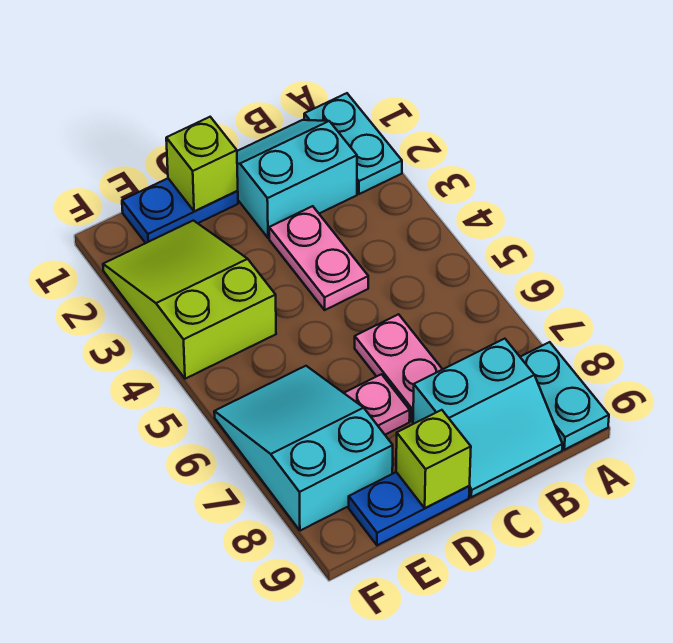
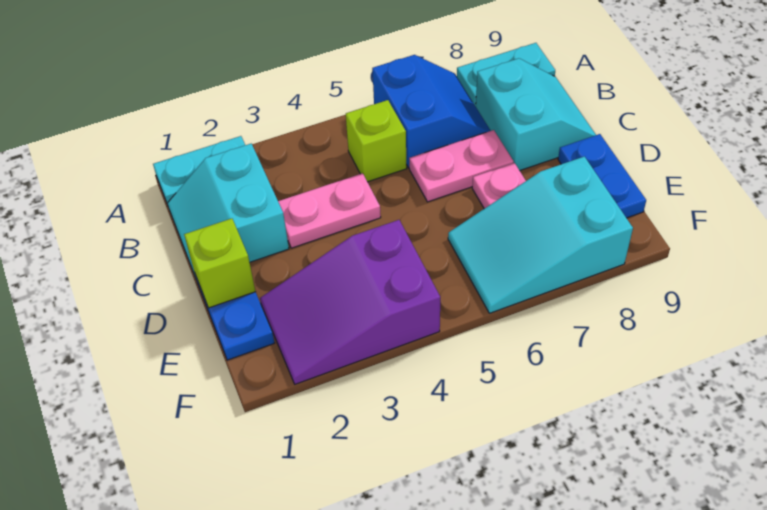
none -> blue 2x2 slope [372,55,491,168]
lime 1x1 brick [396,410,471,508] -> lime 1x1 brick moved to [346,100,407,182]
lime 2x3 slope [103,220,276,379] -> purple 2x3 slope [260,220,440,384]

